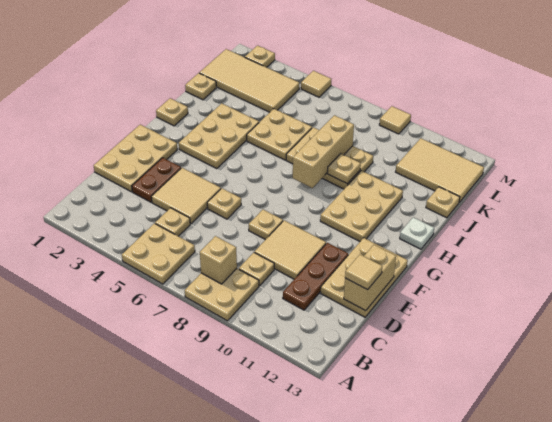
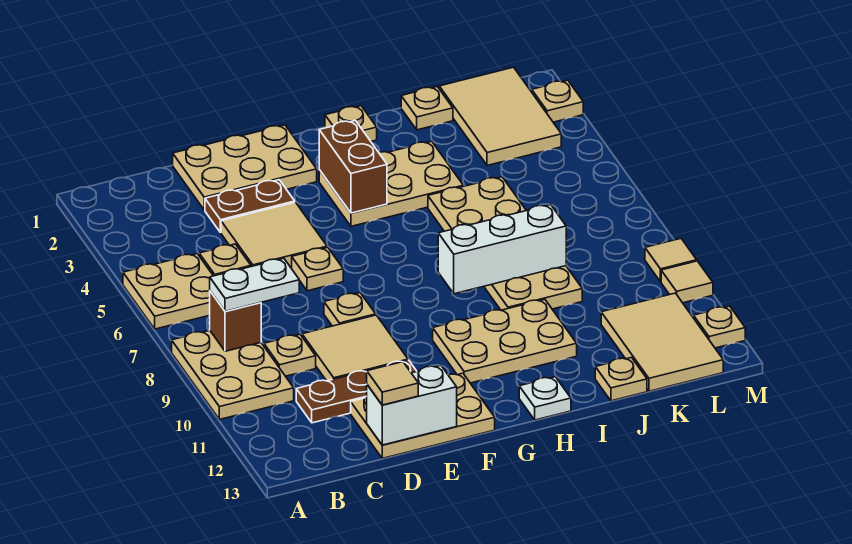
tan 2x2 plate [185,269,259,321] -> tan 2x3 plate [172,330,294,419]
tan 1x1 brick [200,236,237,284] -> brown 1x1 brick [209,291,261,351]
none -> white 1x2 plate [210,258,299,311]
tan 1x2 brick [344,245,396,311] -> white 1x2 brick [367,366,457,445]
none -> brown 1x2 brick [319,120,387,213]
tan 1x3 brick [293,115,354,188] -> white 1x3 brick [438,205,566,294]
tan 1x1 plate [327,154,361,184] -> tan 1x1 plate moved to [694,306,745,348]
tan 2x4 tile [200,49,299,112] -> tan 2x3 tile [439,67,561,165]
tan 1x1 tile [301,71,331,97] -> tan 1x1 tile moved to [661,261,713,303]

